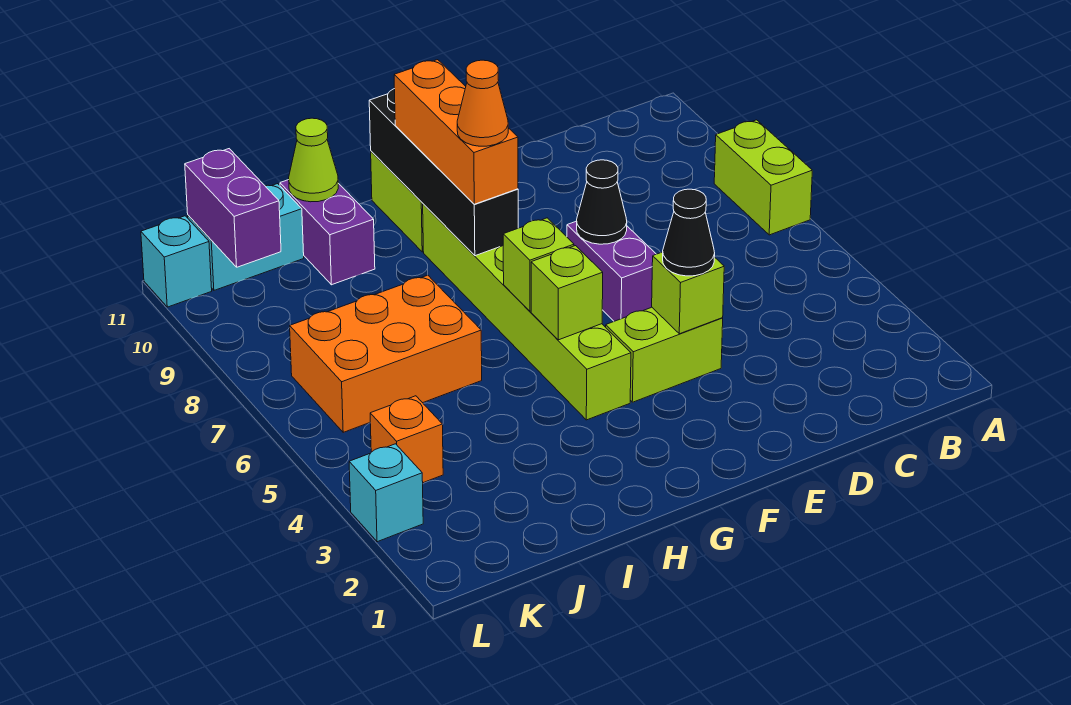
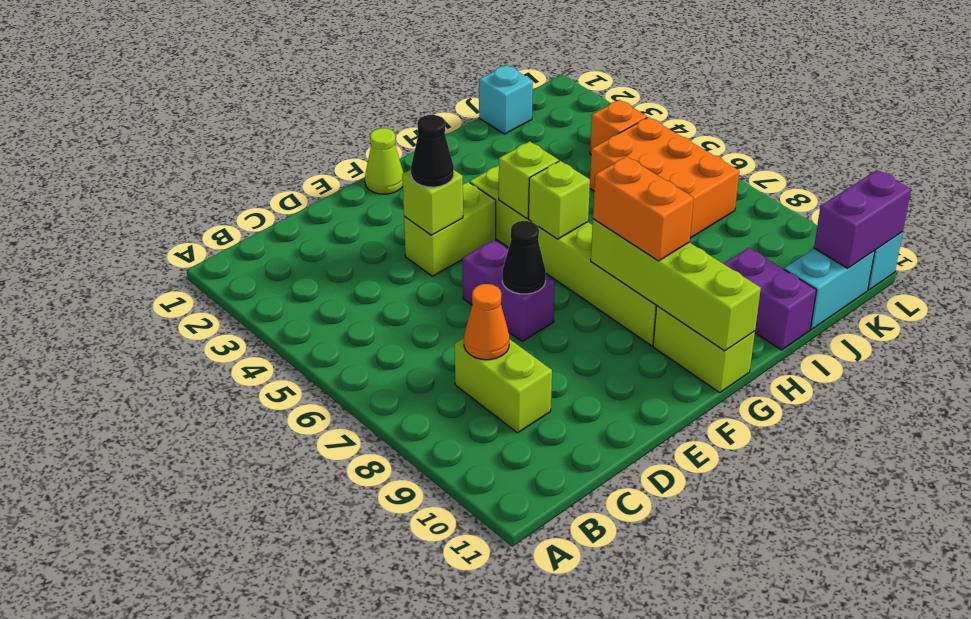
lime 1x2 brick [714,120,812,235] -> lime 1x2 brick moved to [455,338,552,433]
black 1x4 brick [369,89,518,256] -> lime 1x4 brick [591,219,761,351]
orange 1x3 brick [394,60,518,204] -> orange 1x2 brick [593,156,694,261]
orange 1x1 cone [457,60,508,146] -> orange 1x1 cone moved to [464,284,509,360]
orange 2x3 brick [290,275,482,432] -> orange 2x3 brick turned to [590,117,739,238]
lime 1x1 cone [289,118,338,202] -> lime 1x1 cone moved to [365,128,403,194]
purple 1x2 brick [185,149,281,267] -> purple 1x2 brick turned to [814,170,911,268]
cyan 1x1 brick [349,444,423,542] -> cyan 1x1 brick moved to [479,65,533,134]

